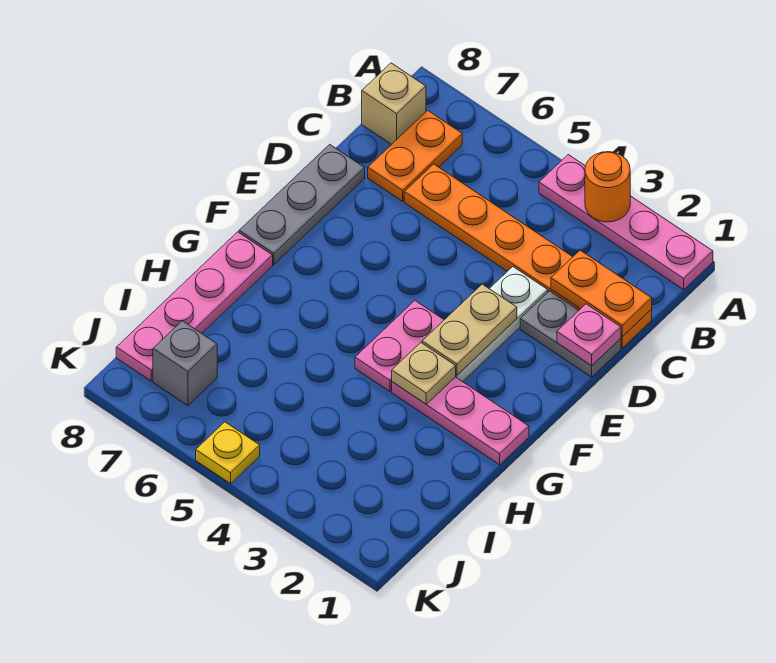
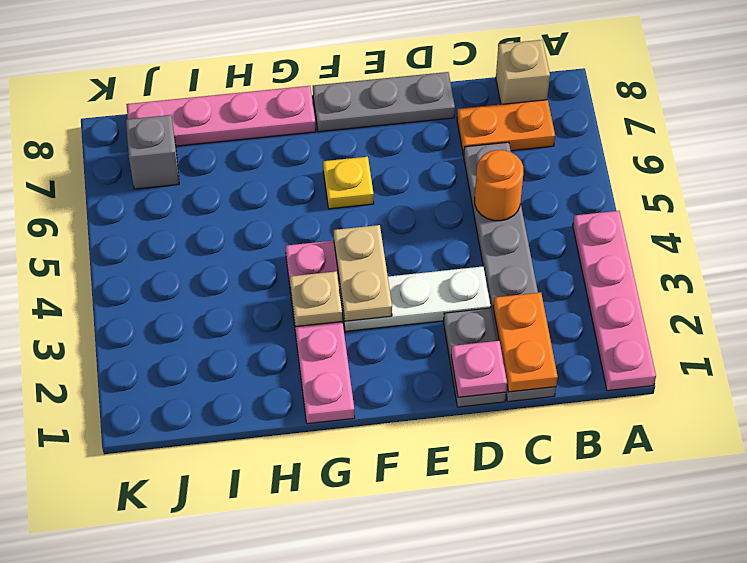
orange 1x1 round brick [585,152,630,222] -> orange 1x1 round brick moved to [475,150,523,221]
orange 1x6 plate [404,164,652,348] -> grey 1x6 plate [464,142,556,402]
tan 1x2 plate [422,284,517,375] -> tan 1x2 plate turned to [334,225,392,321]
yellow 1x1 plate [196,422,260,484] -> yellow 1x1 plate moved to [323,157,374,209]

